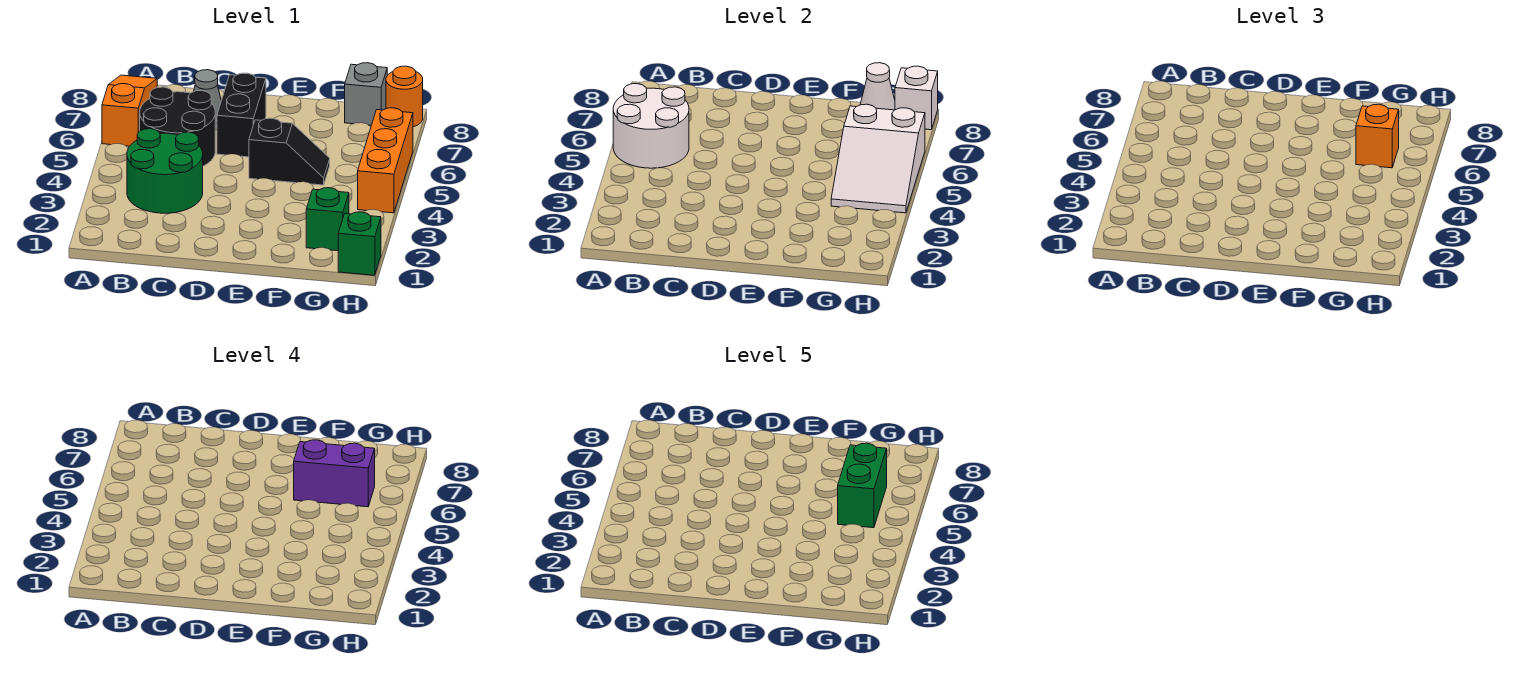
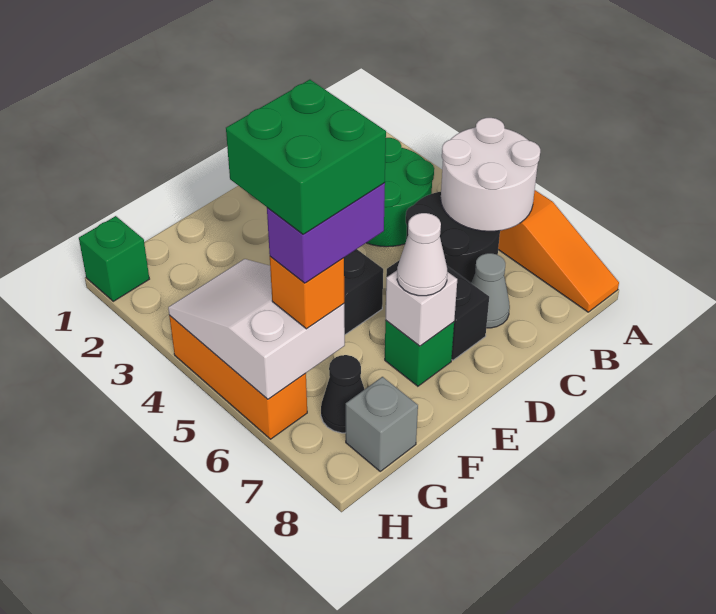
green 1x1 brick [306,188,349,251] -> green 1x1 brick moved to [385,321,454,386]
green 1x2 brick [838,443,887,528] -> green 2x2 brick [226,80,386,234]
none -> black 1x1 cone [321,355,364,433]
white 1x1 cone [860,63,895,110] -> white 1x1 cone moved to [397,213,447,296]
orange 1x1 round brick [386,66,423,127] -> none
white 1x1 brick [895,66,938,130] -> white 1x1 brick moved to [385,271,457,346]

